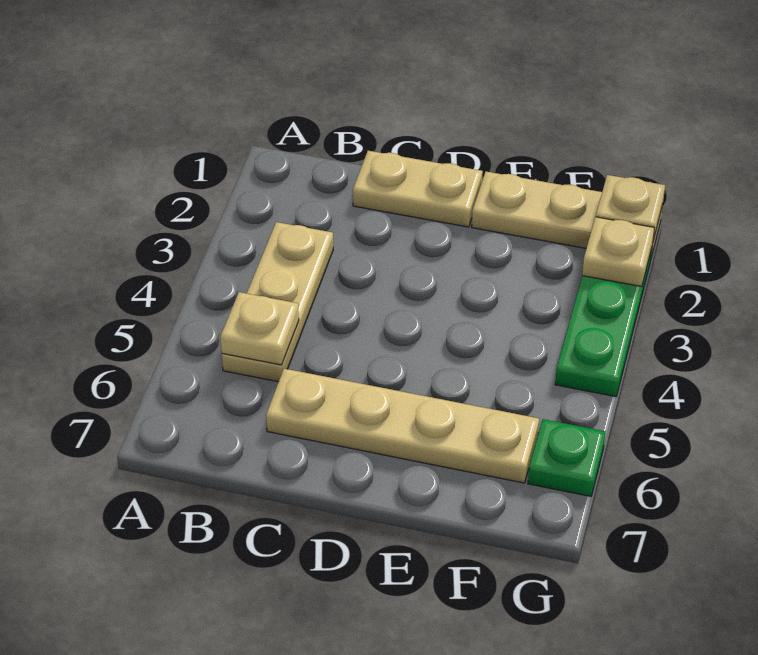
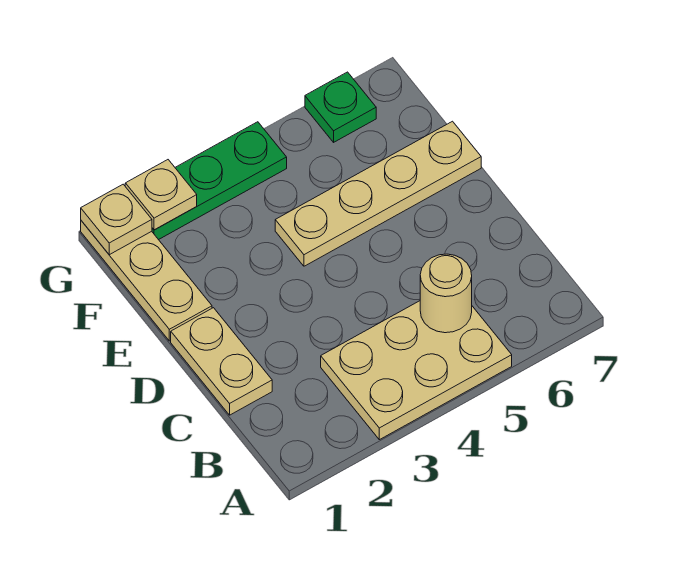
tan 1x3 plate [222,222,333,382] -> tan 2x3 plate [321,301,512,440]
tan 1x1 plate [220,292,299,365] -> tan 1x1 round brick [420,254,472,333]
tan 1x4 plate [266,369,539,483] -> tan 1x4 plate turned to [275,121,481,266]

